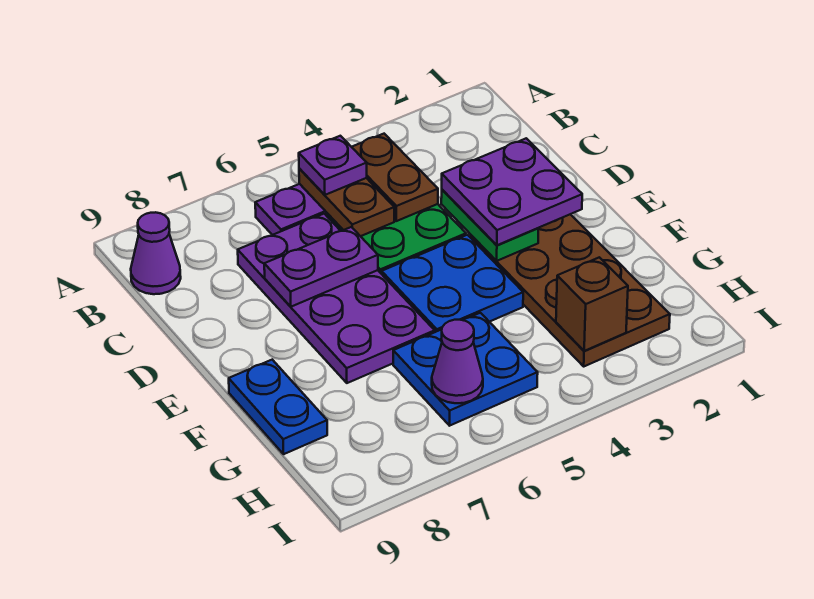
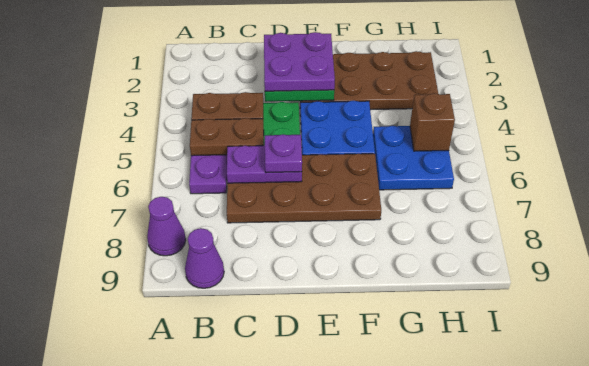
purple 1x1 plate [299,136,367,195] -> purple 1x1 plate moved to [265,134,302,173]
purple 2x4 plate [238,214,435,383] -> brown 2x4 plate [227,154,381,223]
purple 1x2 plate [264,227,378,307] -> purple 1x2 plate turned to [227,145,302,183]
blue 1x2 plate [229,360,327,454] -> none
brown 1x1 brick [556,257,628,351] -> brown 1x1 brick moved to [410,93,455,151]
purple 1x1 cone [432,320,483,403] -> purple 1x1 cone moved to [147,197,186,256]

